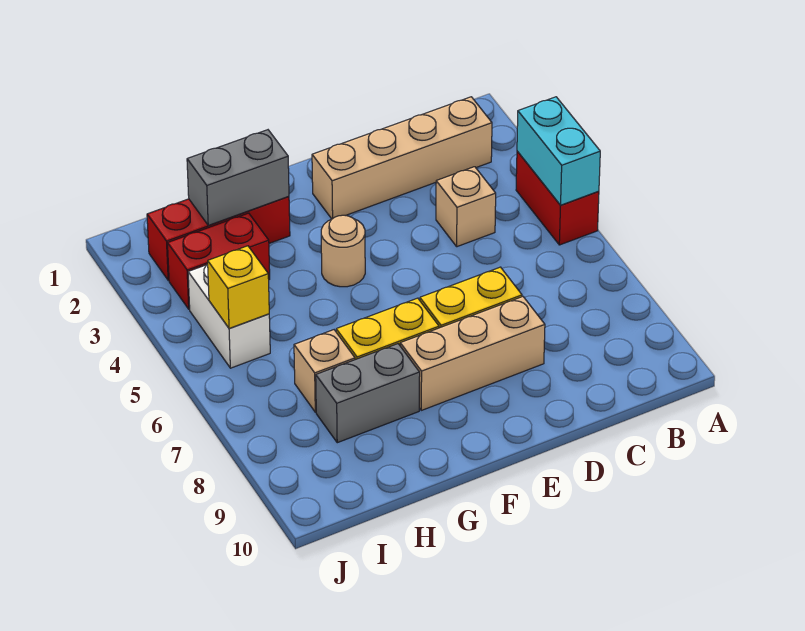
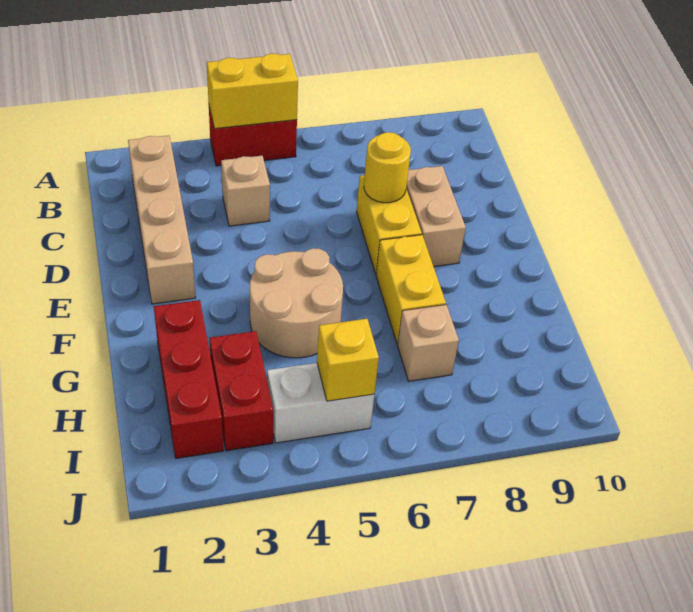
cyan 1x2 brick [517,97,600,205] -> yellow 1x2 brick [207,53,298,129]
none -> yellow 1x1 round brick [364,132,411,203]
tan 1x3 brick [400,297,545,410] -> tan 1x2 brick [406,166,466,267]
tan 1x1 round brick [321,215,365,287] -> tan 2x2 round brick [250,248,343,358]
grey 1x2 brick [187,130,289,226] -> none
grey 1x2 brick [316,344,420,443] -> none

